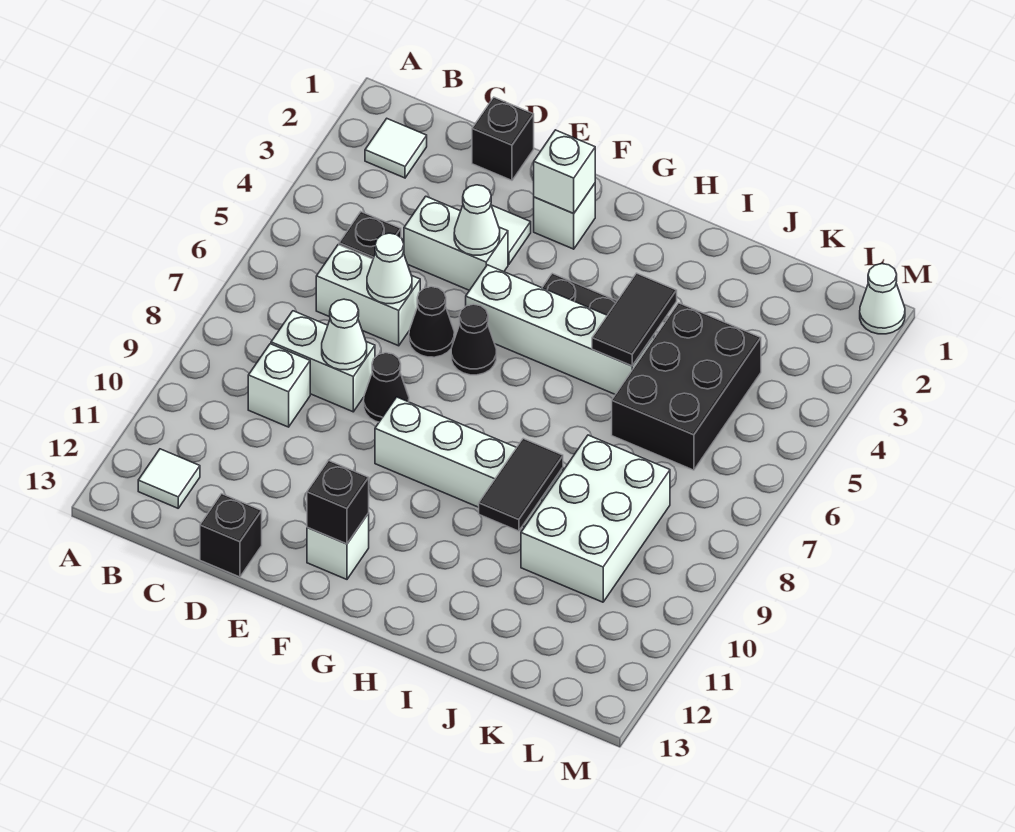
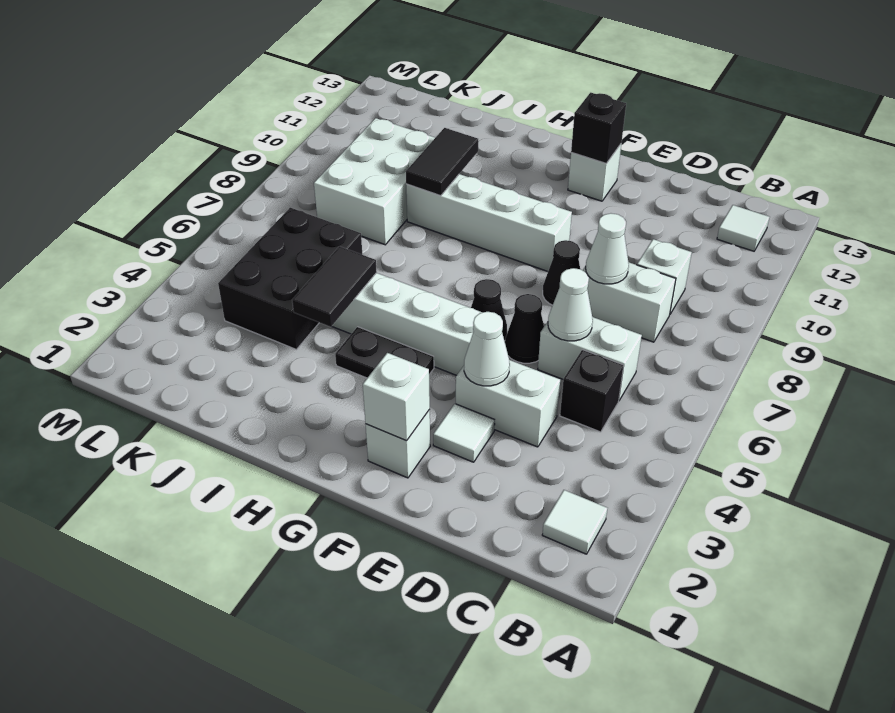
black 1x1 brick [472,97,534,180] -> none
black 1x1 brick [200,494,262,577] -> none
white 1x1 cone [860,264,905,334] -> none

